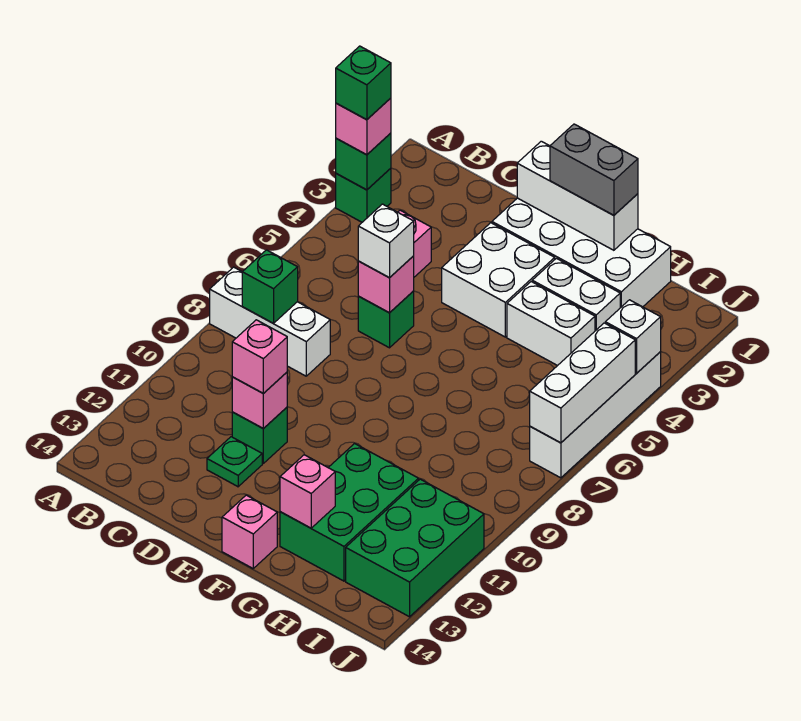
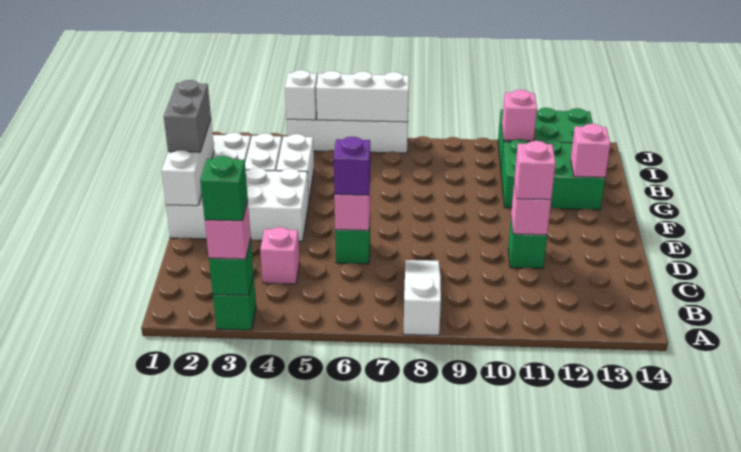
white 1x3 brick [210,267,330,376] -> white 1x3 slope [403,260,441,335]
green 1x1 brick [242,250,298,323] -> none
white 1x1 brick [358,204,414,278] -> purple 1x1 brick [334,137,370,195]
green 1x1 plate [207,437,262,487] -> none
pink 1x1 brick [222,495,277,568] -> pink 1x1 brick moved to [502,90,537,141]

